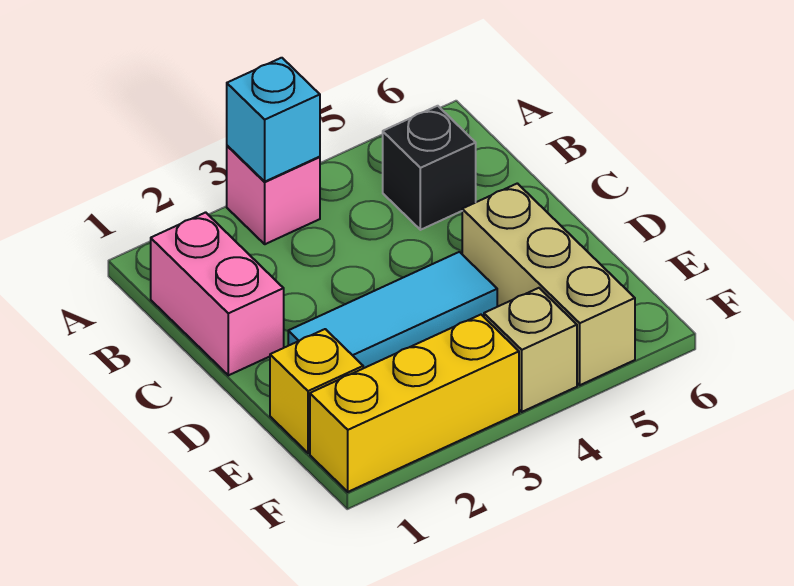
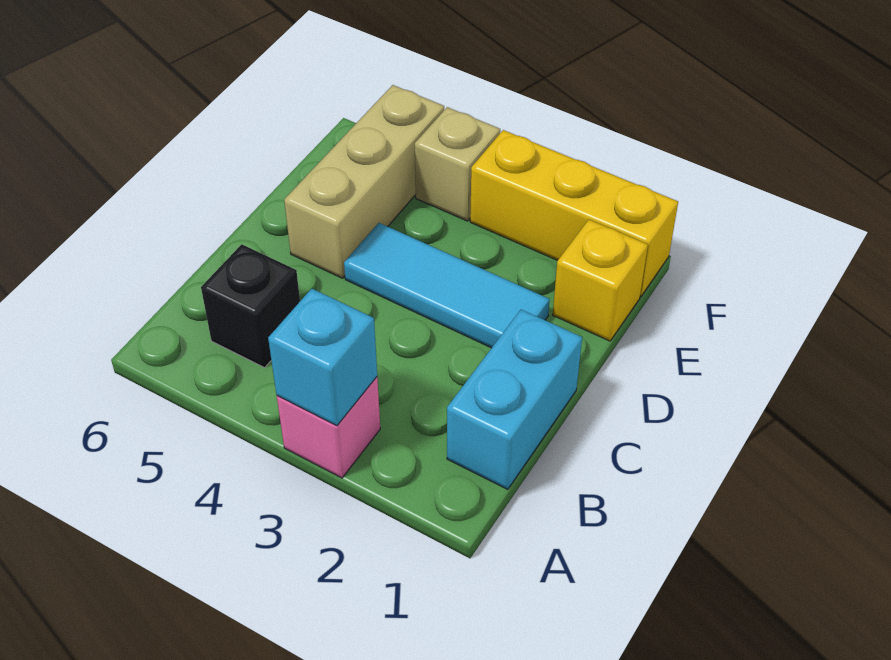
pink 1x2 brick [151,212,284,375] -> cyan 1x2 brick [447,310,582,489]

